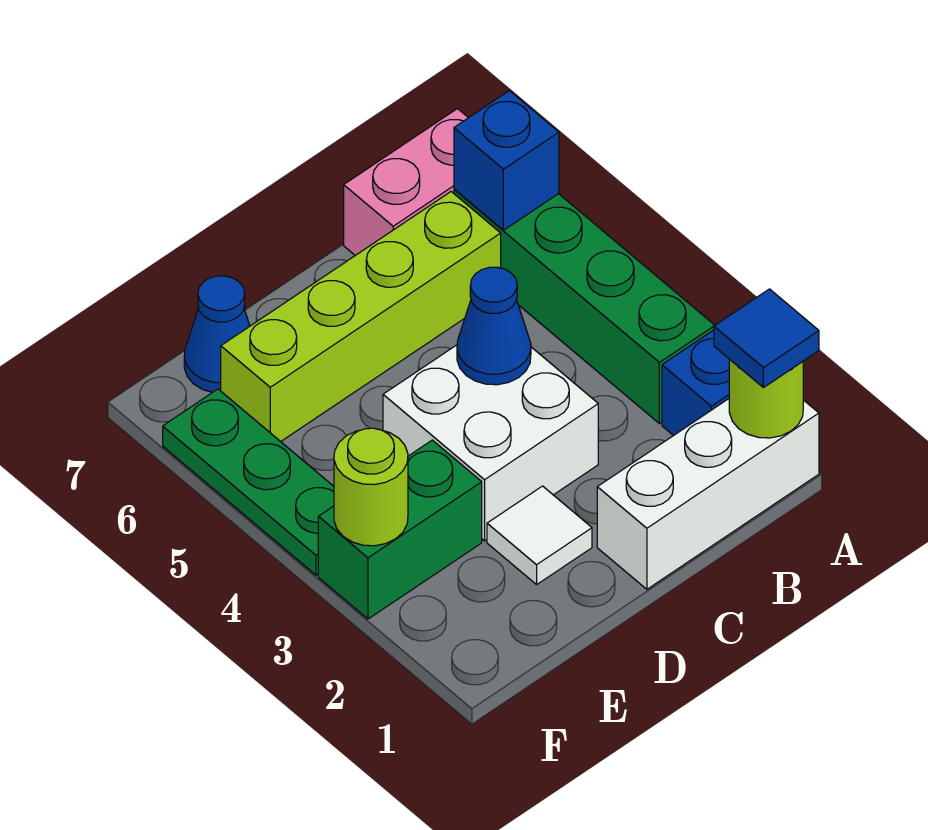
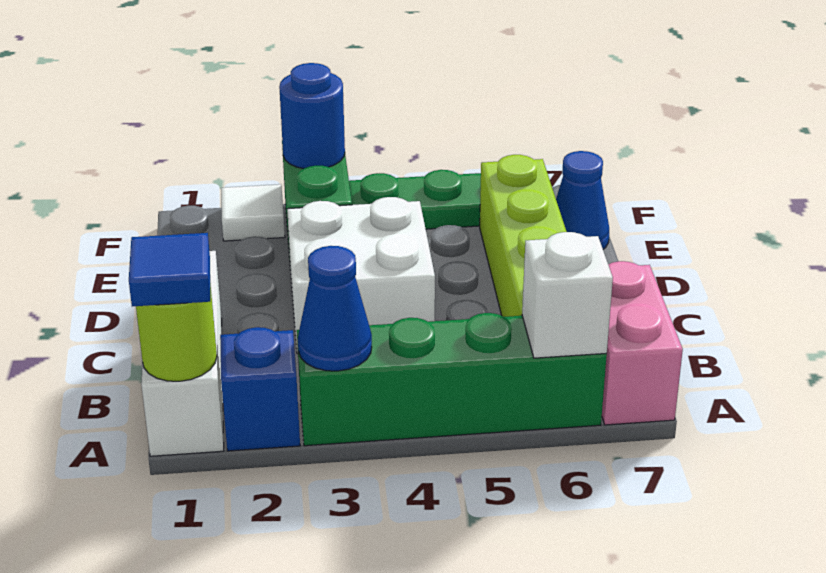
blue 1x1 brick [454,91,559,230] -> white 1x1 brick [522,232,613,358]
blue 1x1 cone [457,267,531,385] -> blue 1x1 cone moved to [298,246,372,371]
white 1x1 tile [487,486,592,585] -> white 1x1 tile moved to [221,184,285,241]
lime 1x1 round brick [334,428,408,546] -> blue 1x1 round brick [279,63,345,169]

